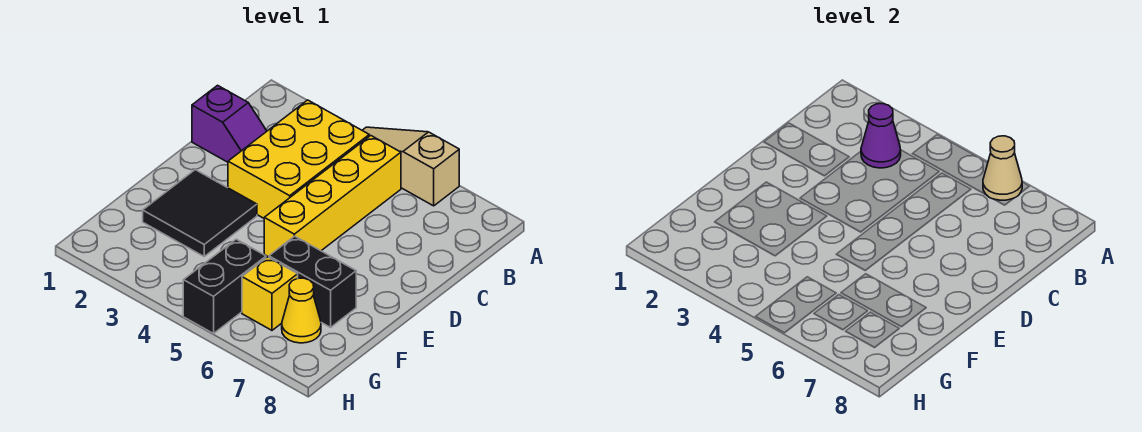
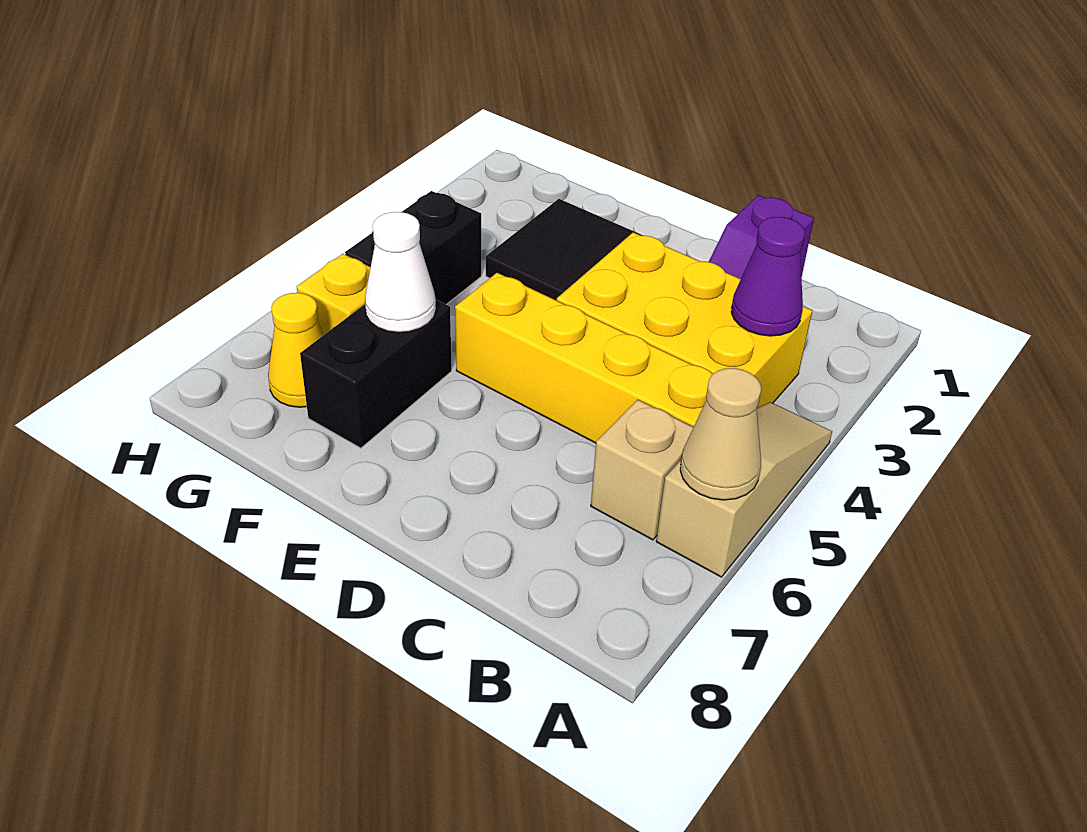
none -> tan 1x1 brick [591,400,693,540]
none -> white 1x1 cone [365,212,436,333]
black 1x2 brick [183,239,266,334] -> black 1x2 brick turned to [345,191,481,305]

